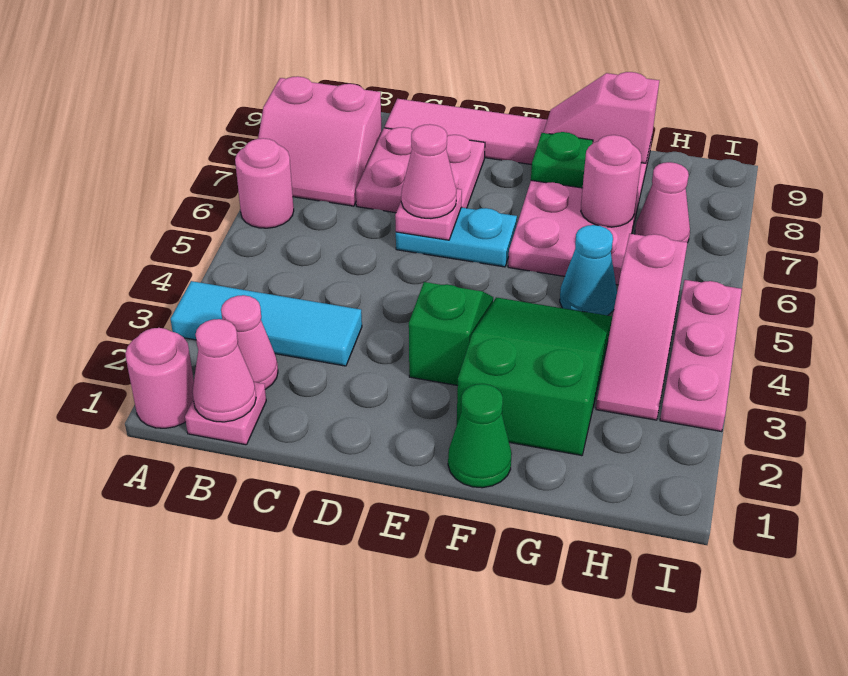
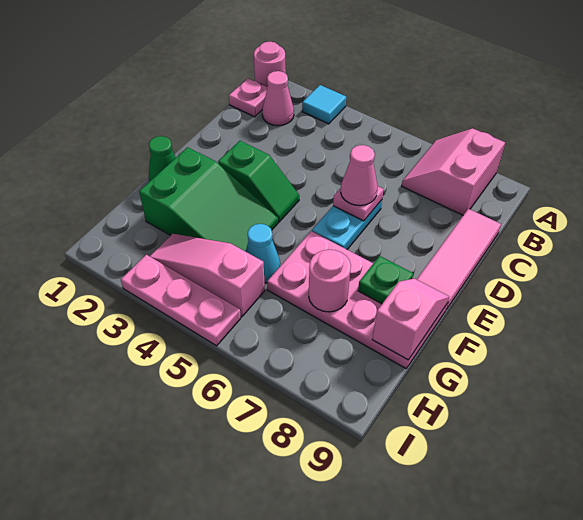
cyan 1x3 tile [171,281,362,366] -> cyan 1x1 tile [302,85,346,124]
pink 1x1 round brick [235,138,294,228] -> none
pink 1x1 cone [192,319,256,422] -> none
pink 2x2 plate [356,127,485,213] -> none
pink 1x1 cone [635,162,690,243] -> none

